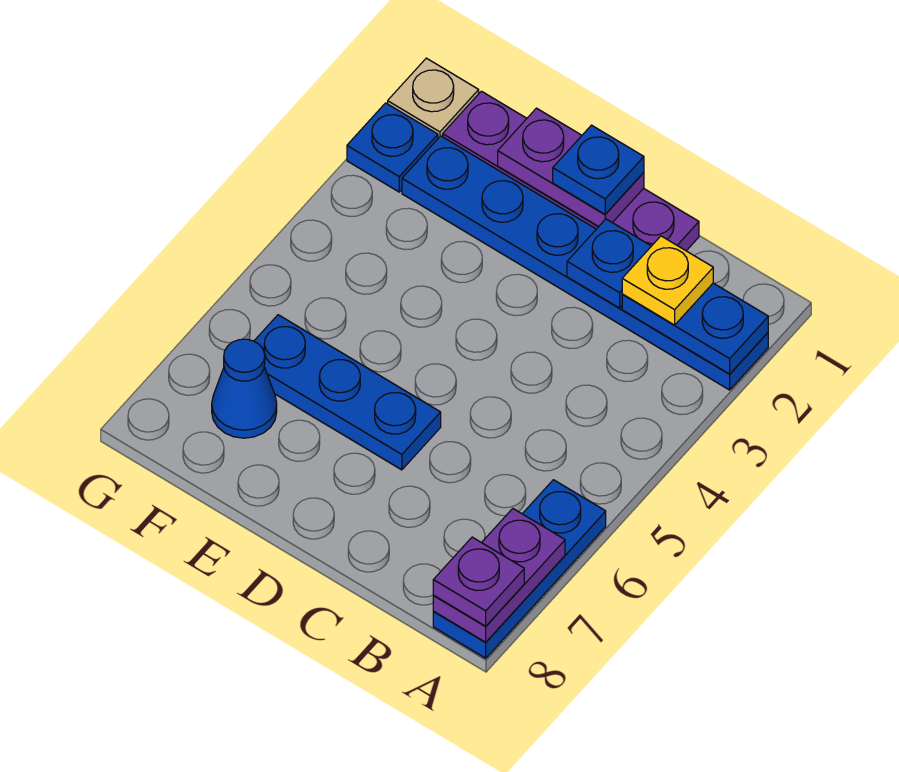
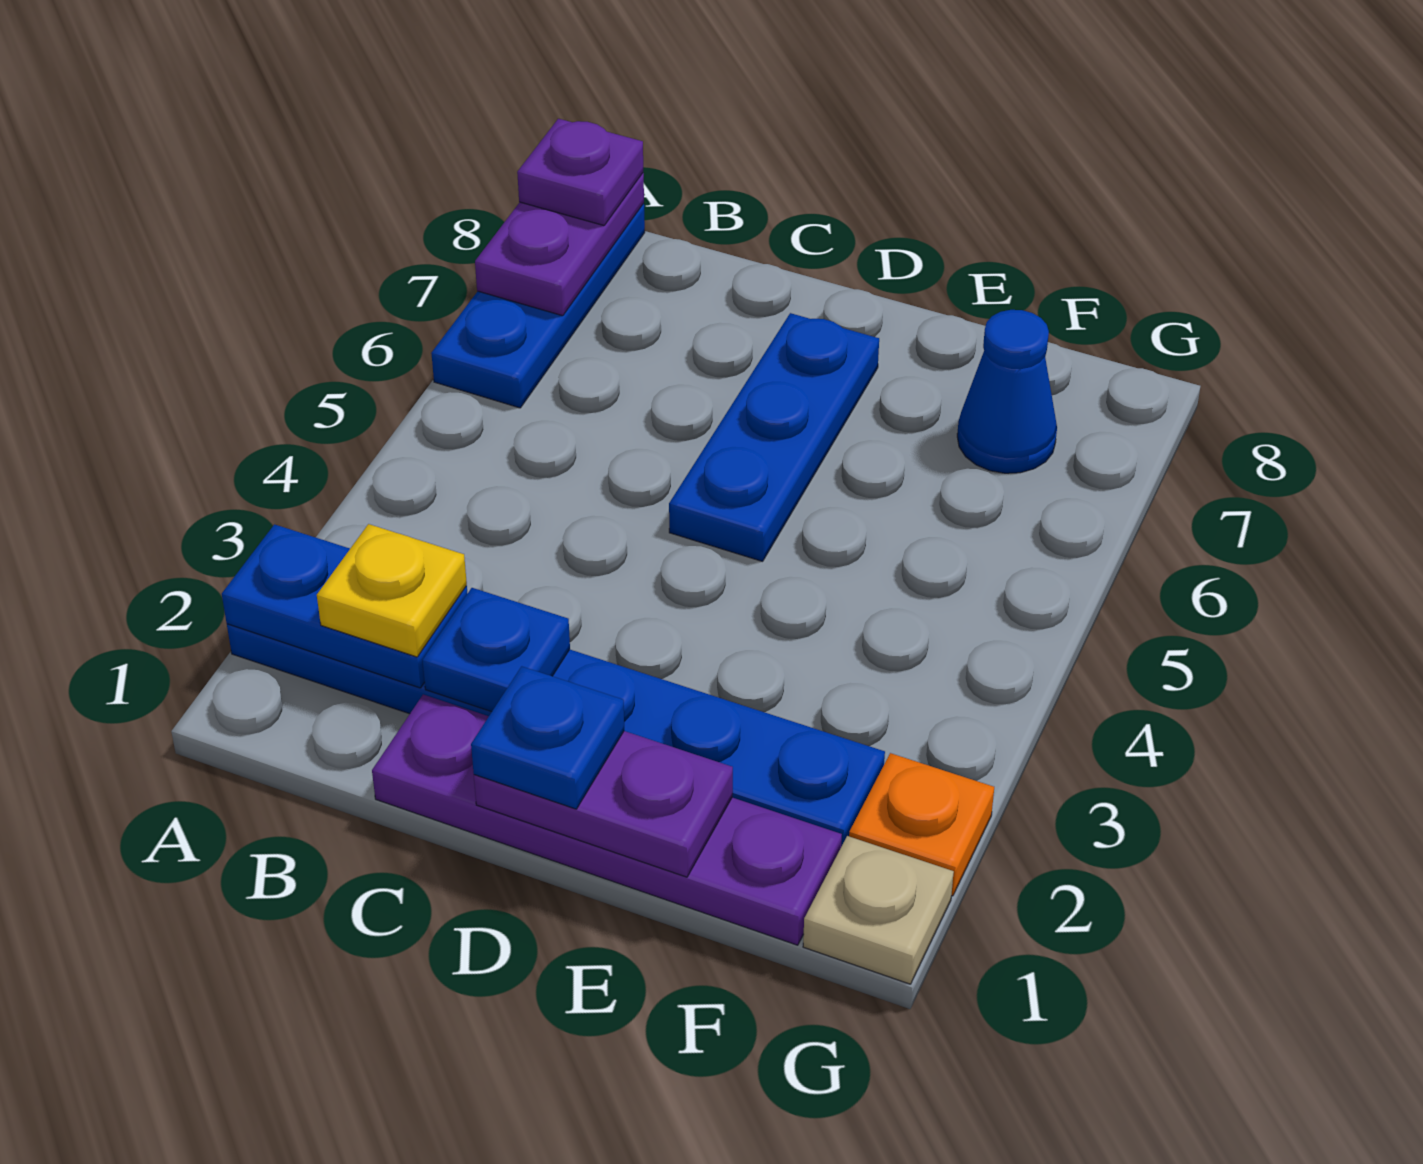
blue 1x3 plate [254,315,441,470] -> blue 1x3 plate turned to [669,313,879,561]
blue 1x1 plate [347,103,438,192] -> orange 1x1 plate [849,753,994,896]

